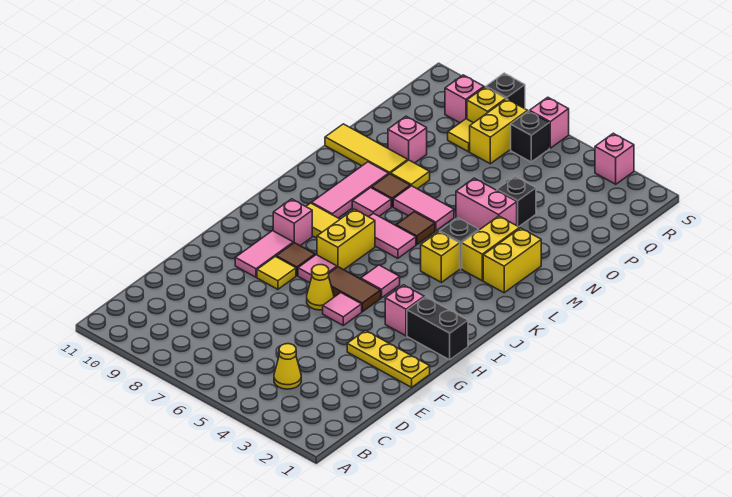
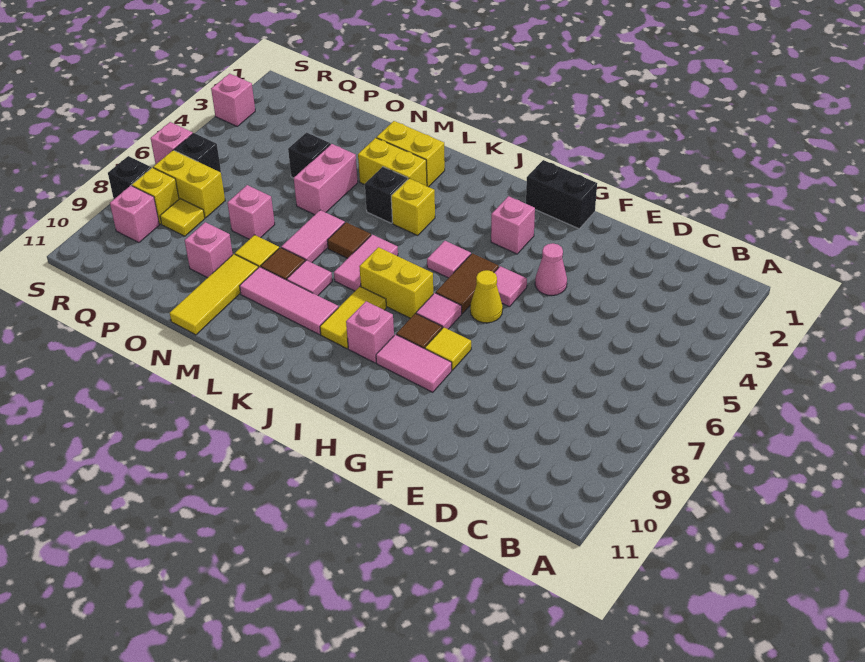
yellow 1x1 cone [274,344,301,389] -> none
yellow 1x3 plate [347,330,430,387] -> none
none -> pink 1x1 cone [535,243,567,295]
black 1x2 brick [407,297,468,360] -> black 1x2 brick turned to [526,160,597,229]
none -> pink 1x1 brick [228,185,275,239]

